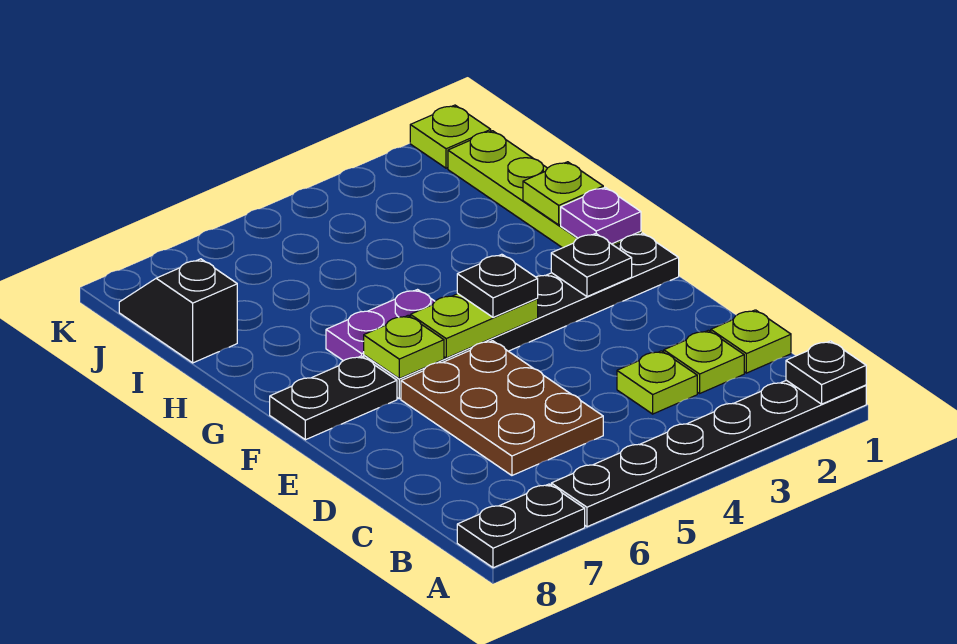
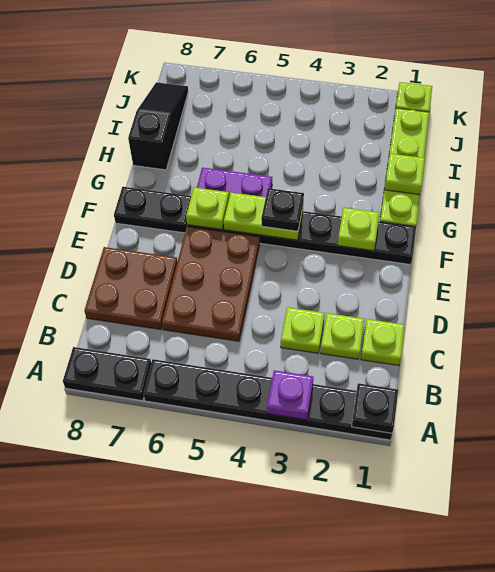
none -> brown 2x2 plate [84,247,177,330]
black 1x1 plate [551,234,632,297] -> lime 1x1 plate [338,208,379,251]
purple 1x1 plate [561,187,641,244] -> purple 1x1 plate moved to [267,370,313,420]
black 1x2 slope [119,259,237,363] -> black 1x3 slope [128,82,188,170]

